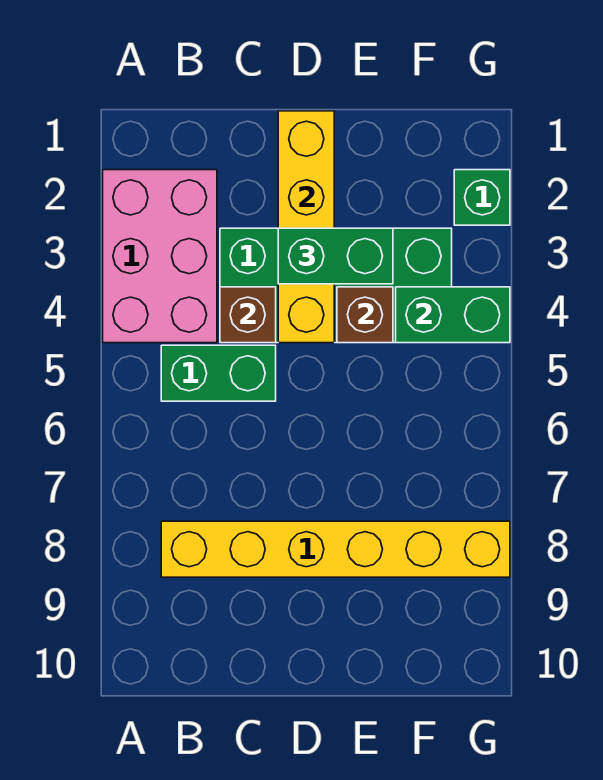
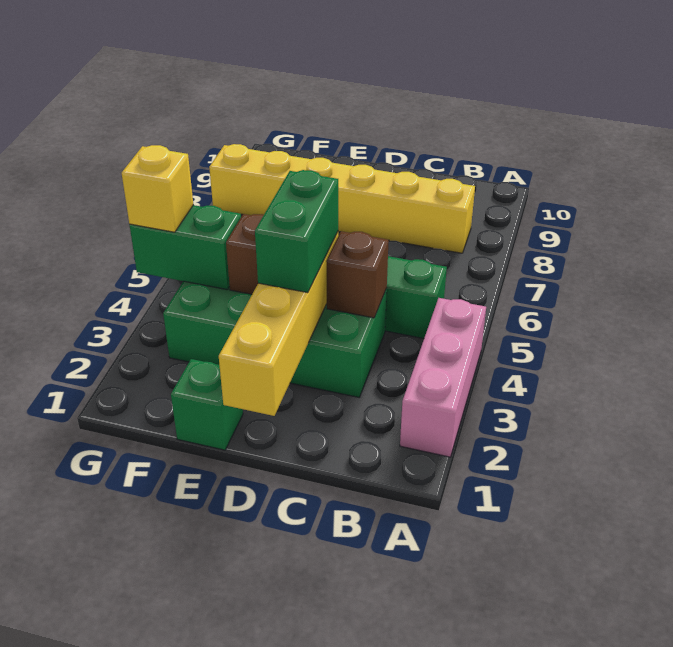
pink 2x3 brick [103,170,217,343] -> pink 1x3 brick [400,298,486,457]
green 1x2 brick [278,228,393,284] -> green 1x2 brick turned to [255,170,338,293]
green 1x1 brick [454,170,510,225] -> green 1x1 brick moved to [171,359,243,450]
none -> yellow 1x1 brick [122,145,193,232]

